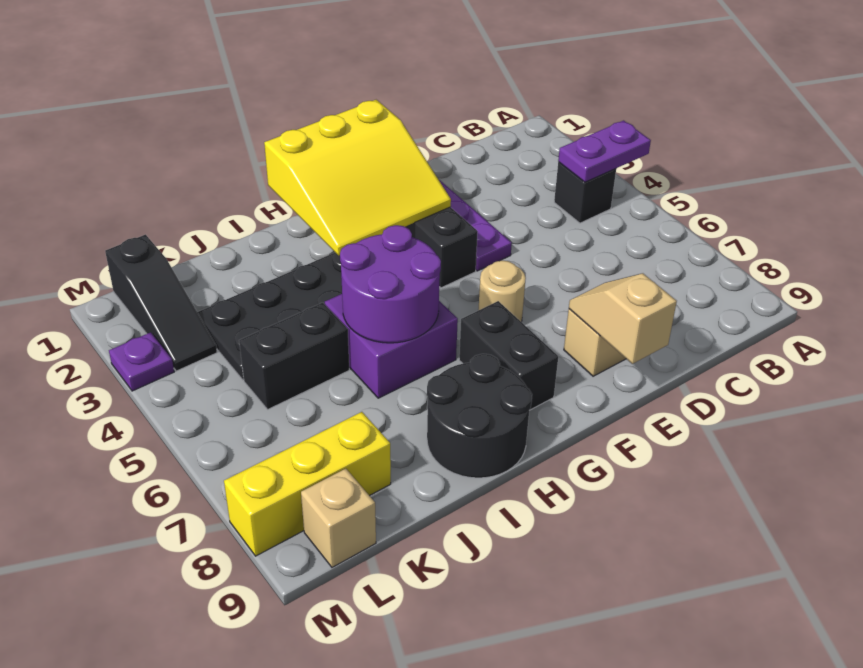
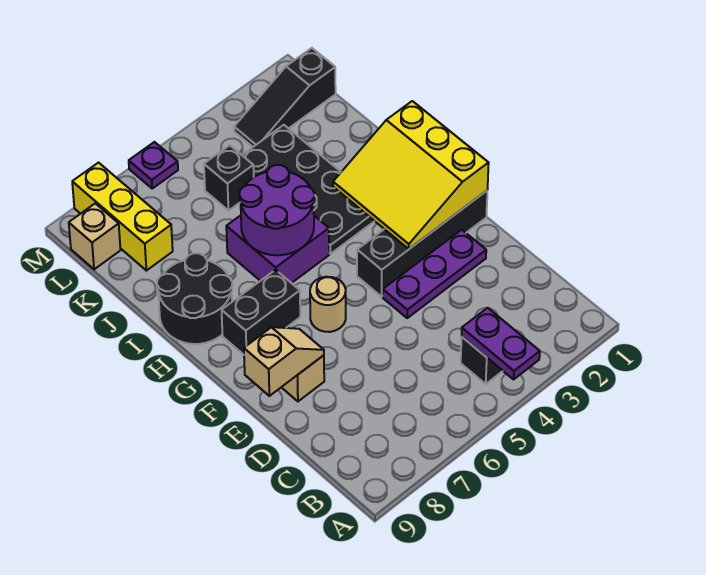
black 1x2 brick [239,303,349,409] -> black 1x1 brick [204,145,254,211]
purple 1x1 plate [109,332,174,391] -> purple 1x1 plate moved to [129,142,178,188]

